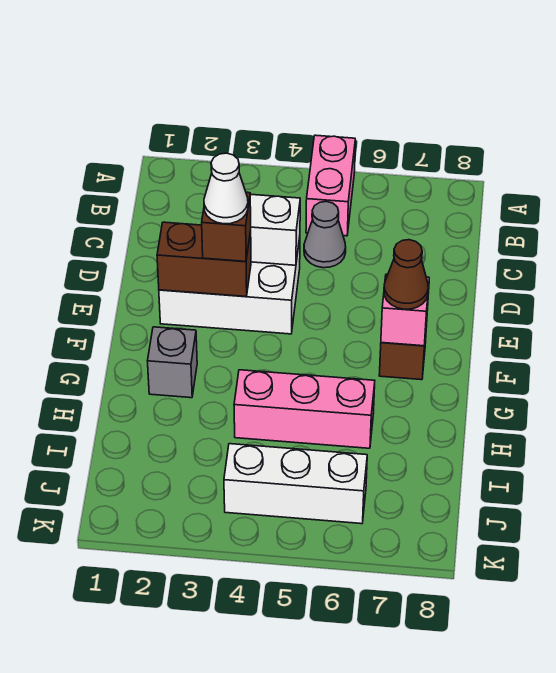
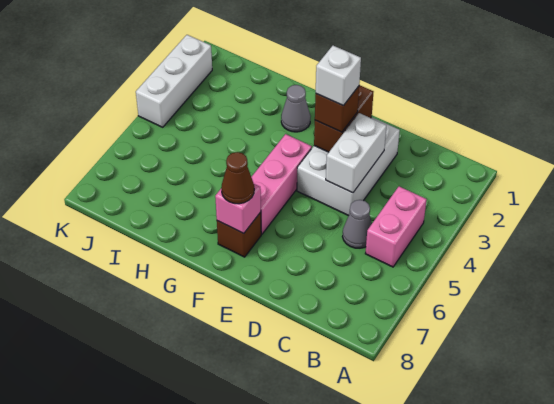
pink 1x2 brick [306,135,355,236] -> pink 1x2 brick turned to [365,186,427,267]
white 1x1 cone [204,153,248,224] -> white 1x1 brick [316,46,361,106]
grey 1x1 brick [148,327,197,398] -> grey 1x1 cone [281,85,311,132]
pink 1x3 brick [234,370,375,448] -> pink 1x3 brick moved to [251,134,312,234]
white 1x3 brick [224,444,367,524] -> white 1x3 brick moved to [136,35,212,127]

